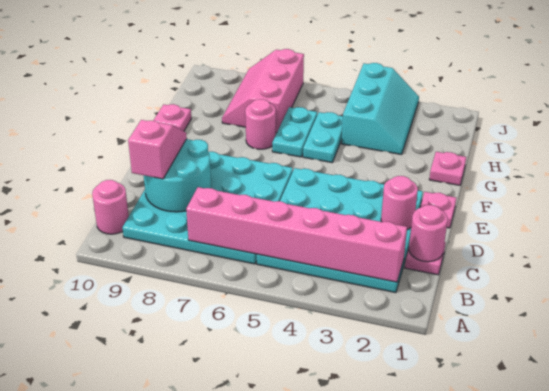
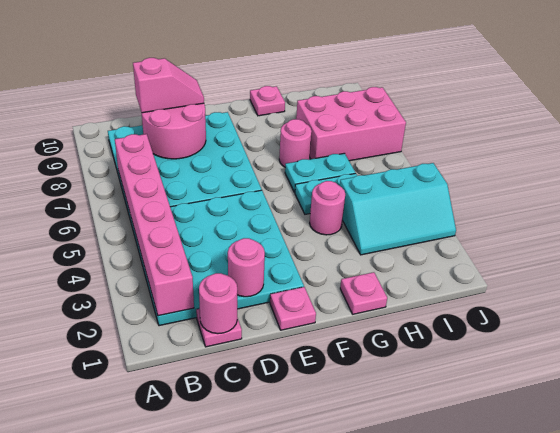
pink 1x1 round brick [92,180,129,234] -> pink 1x1 round brick moved to [310,181,345,235]
cyan 2x2 round brick [144,139,211,212] -> pink 2x2 round brick [142,103,206,159]
pink 2x3 slope [222,49,304,133] -> pink 2x3 brick [296,87,406,161]

